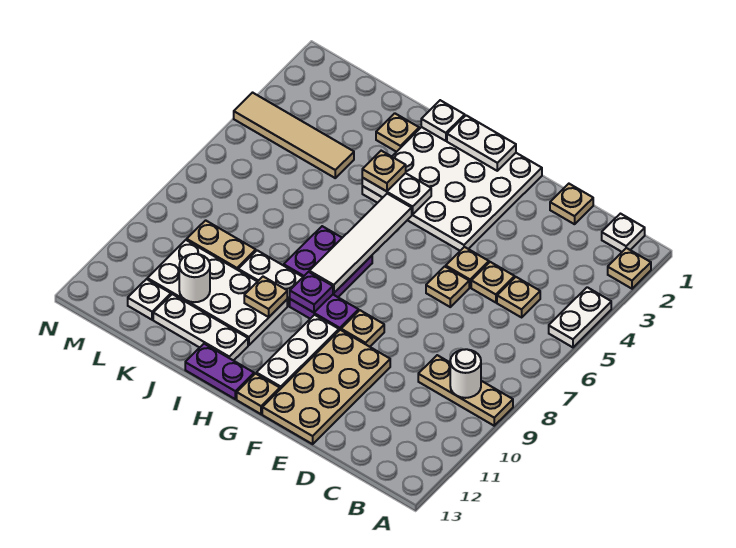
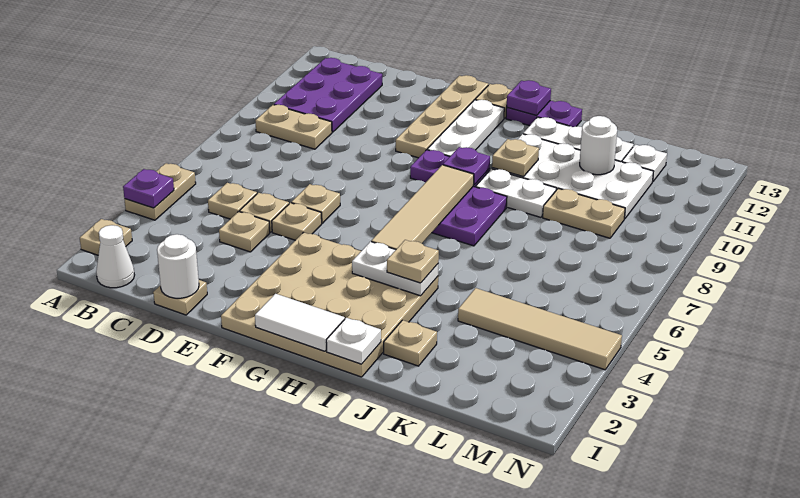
white 1x2 plate [549,287,611,347] -> tan 1x2 plate [124,163,196,220]
none -> purple 1x1 plate [123,169,174,208]
tan 1x3 plate [418,355,513,426] -> tan 1x2 plate [255,105,332,149]
white 1x1 plate [602,214,645,252] -> white 1x1 cone [96,225,134,288]
white 1x1 round brick [450,349,481,398] -> white 1x1 round brick moved to [157,234,199,298]
none -> purple 2x3 plate [274,58,382,132]
tan 2x4 plate [262,330,390,444] -> tan 1x4 plate [396,75,488,158]
white 4x4 plate [362,127,542,251] -> tan 4x4 plate [221,233,438,377]
tan 1x1 plate [341,310,384,347] -> tan 1x1 plate moved to [219,212,270,252]
white 1x2 plate [447,115,516,171] -> white 1x2 tile [255,294,345,351]
white 1x4 tile [309,194,412,293] -> tan 1x4 tile [371,165,474,249]
none -> purple 1x1 plate [507,80,551,115]

